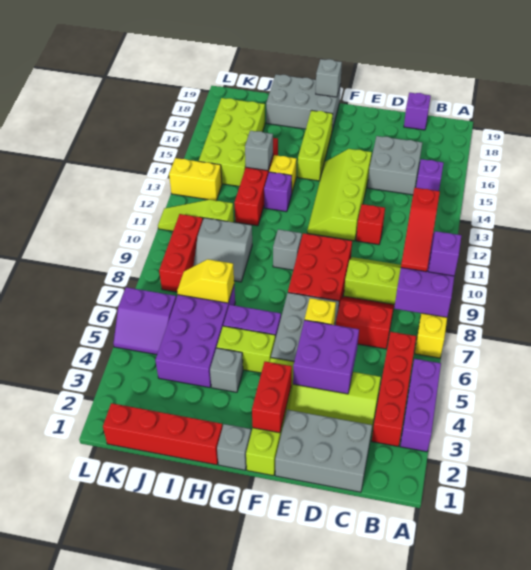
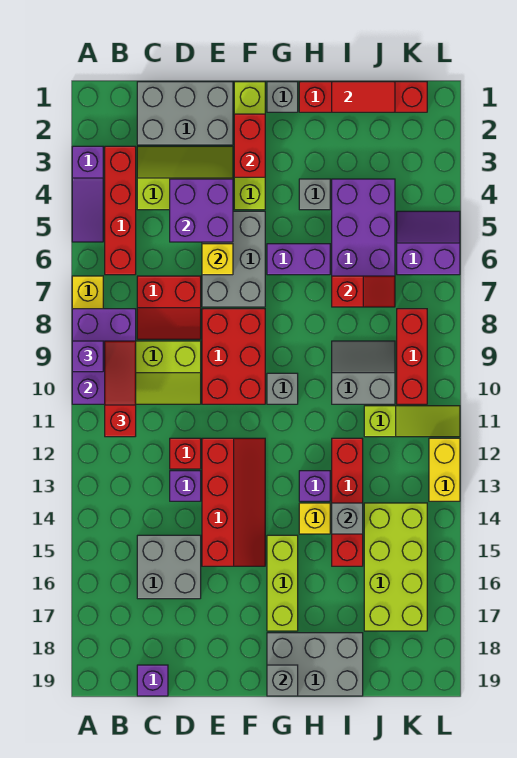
purple 1x3 brick [400,359,441,452] -> purple 1x3 slope [72,146,103,242]
purple 1x1 brick [416,159,444,191] -> purple 1x1 brick moved to [170,471,201,501]
lime 2x4 slope [307,149,372,241] -> red 2x4 slope [202,438,265,566]
lime 1x2 brick [217,326,275,373] -> none
none -> red 1x2 tile [332,82,395,112]
yellow 1x2 slope [177,259,234,303] -> red 1x2 slope [332,276,395,307]
yellow 1x2 brick [169,158,222,200] -> yellow 1x2 brick turned to [429,438,460,501]

